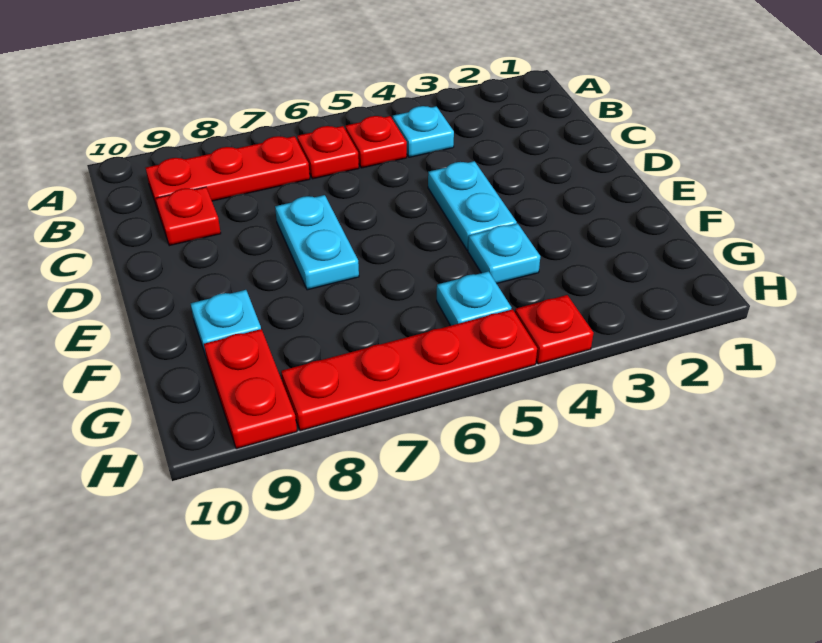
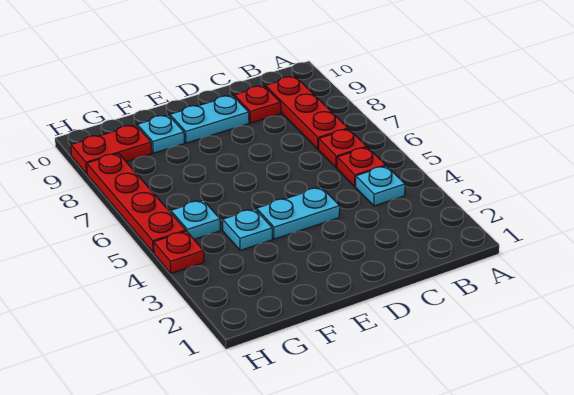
cyan 1x2 plate [275,195,359,290] -> cyan 1x2 plate moved to [170,95,249,143]

